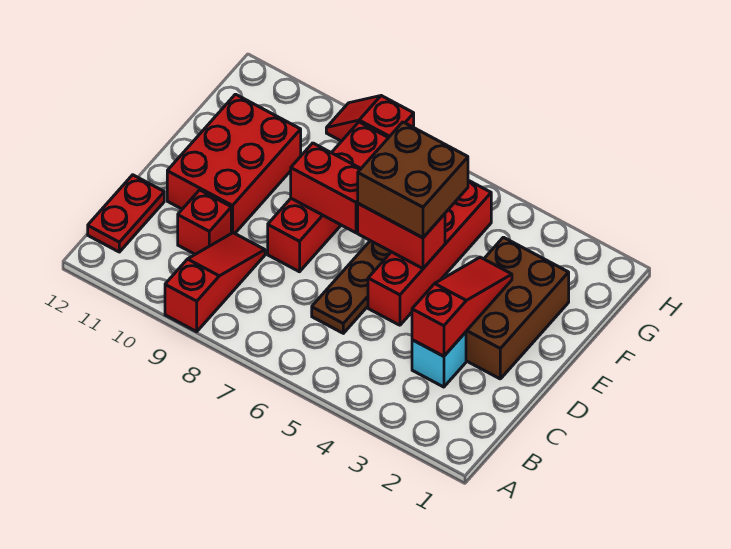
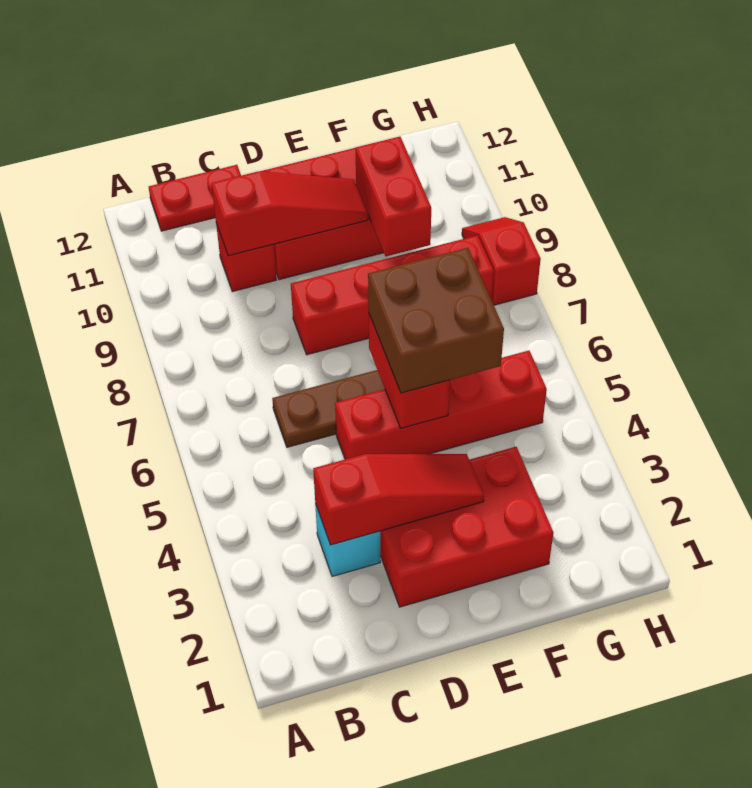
red 1x3 slope [165,233,265,332] -> red 1x3 slope moved to [212,171,368,256]
brown 2x3 brick [466,237,569,379] -> red 2x3 brick [380,447,553,607]
red 1x2 brick [291,143,361,233] -> red 1x2 brick moved to [356,137,431,256]

